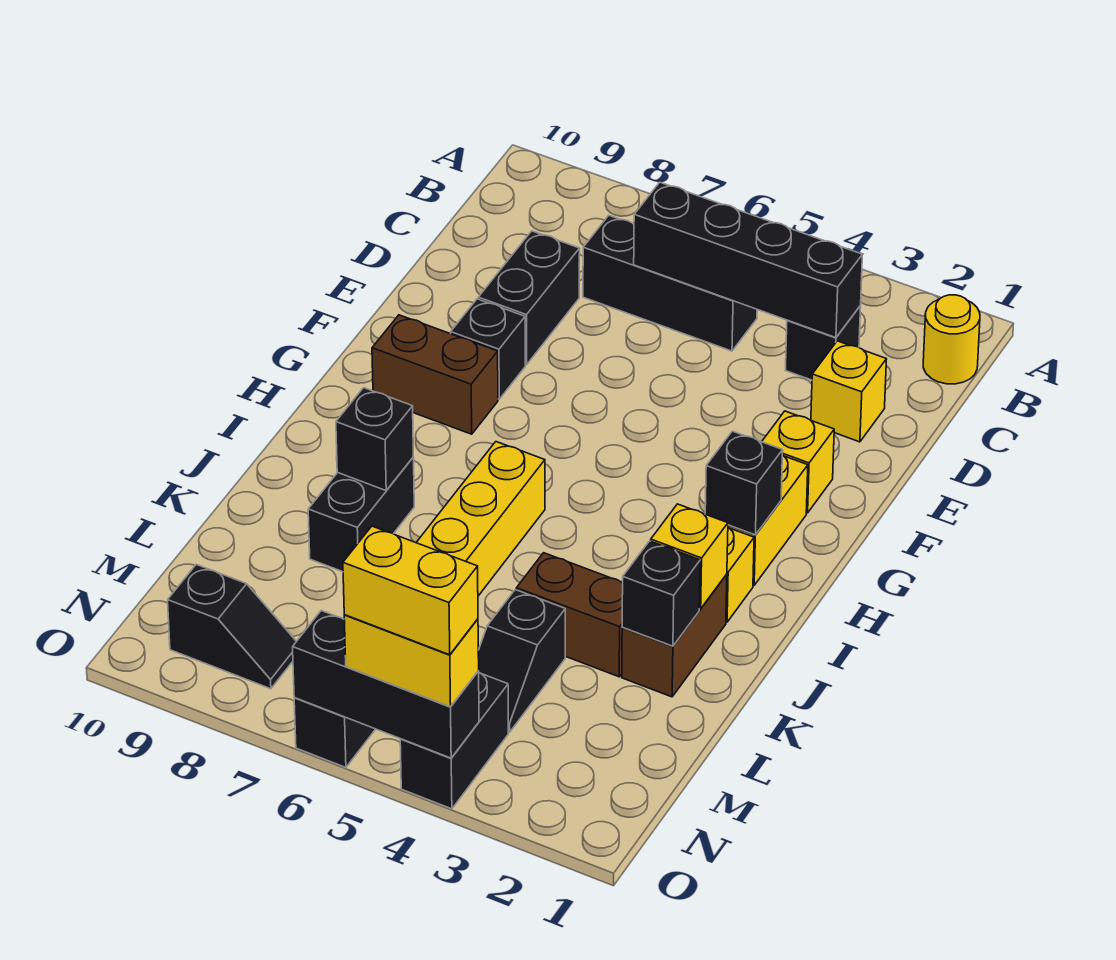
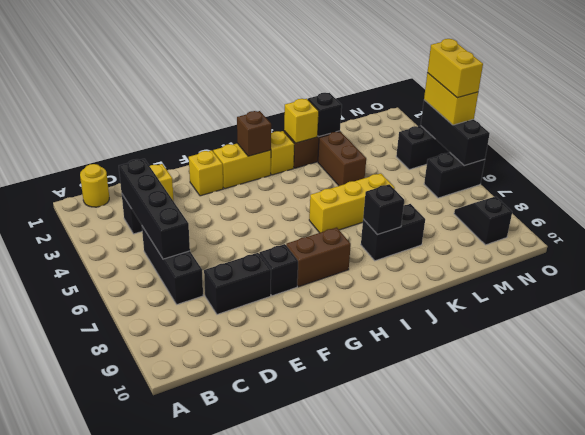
brown 1x2 brick [372,315,498,434] -> brown 1x2 brick turned to [286,227,351,287]
black 1x1 brick [705,431,783,535] -> brown 1x1 brick [237,111,271,156]
black 1x2 slope [478,590,565,732] -> none

